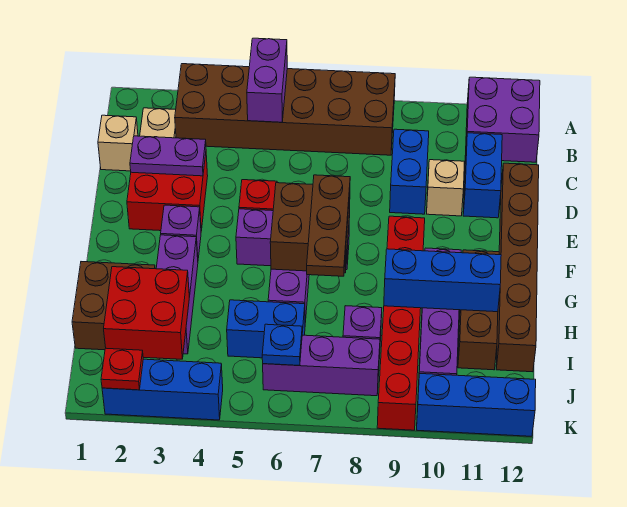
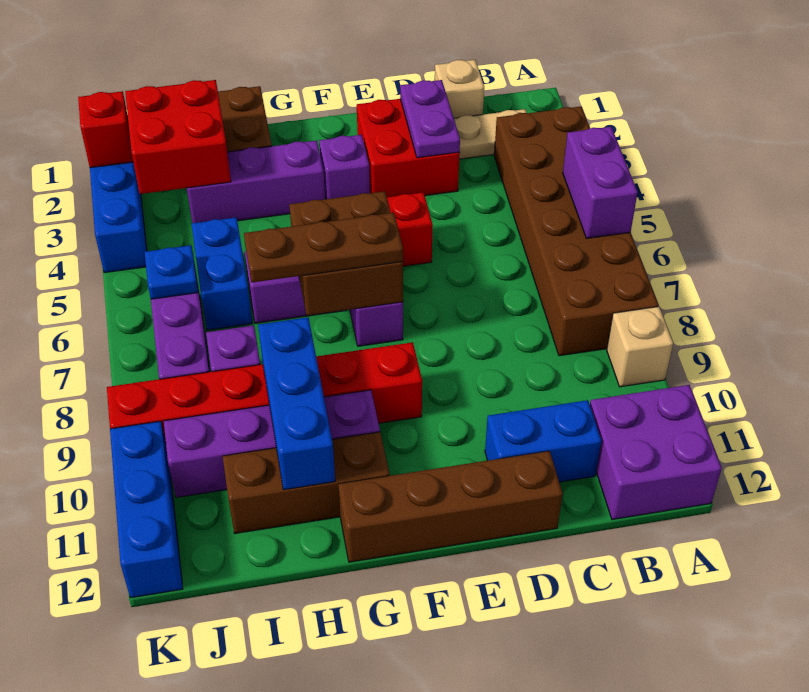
purple 1x2 brick [247,38,287,122] -> purple 1x2 brick turned to [563,127,638,238]
blue 1x2 brick [390,129,429,214] -> none
tan 1x1 brick [427,160,464,216] -> tan 1x1 brick moved to [607,307,673,387]
brown 1x6 brick [496,163,539,372] -> brown 1x4 brick [338,451,563,562]
red 1x1 plate [101,348,143,390] -> red 1x1 brick [78,91,133,168]

